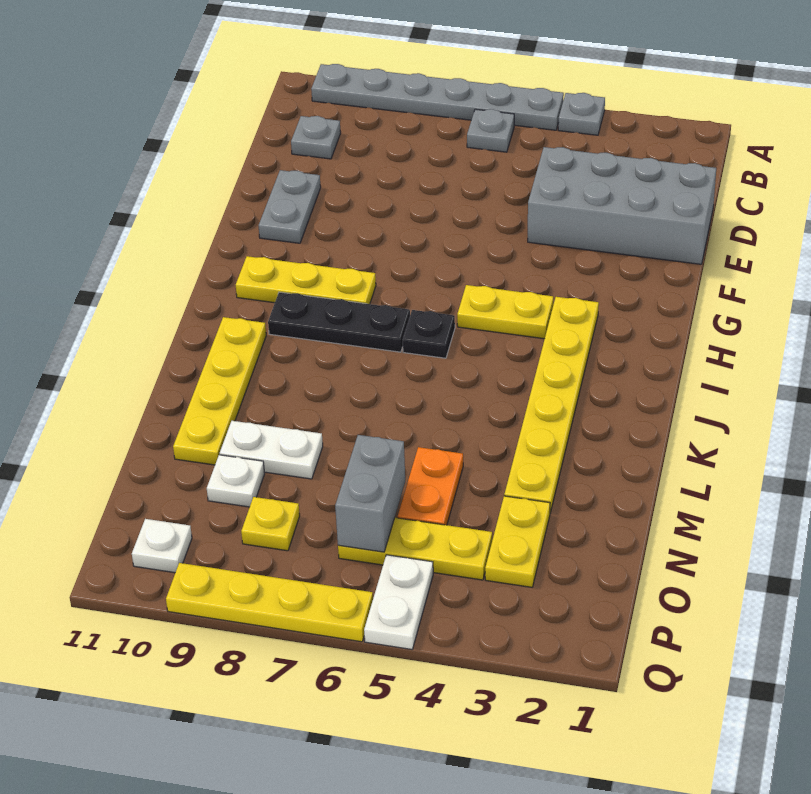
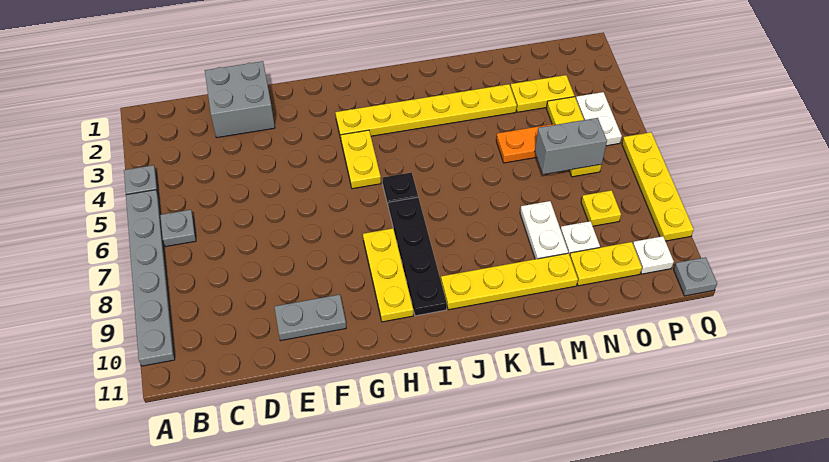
grey 1x1 plate [291,116,341,159] -> grey 1x1 plate moved to [674,257,717,296]
grey 2x4 brick [528,147,716,264] -> grey 2x2 brick [205,61,275,138]
black 1x3 plate [268,292,410,352] -> black 1x4 plate [388,197,447,316]
none -> yellow 1x2 plate [570,242,642,286]
white 1x2 plate [364,555,433,649] -> white 1x2 plate turned to [576,92,622,146]

